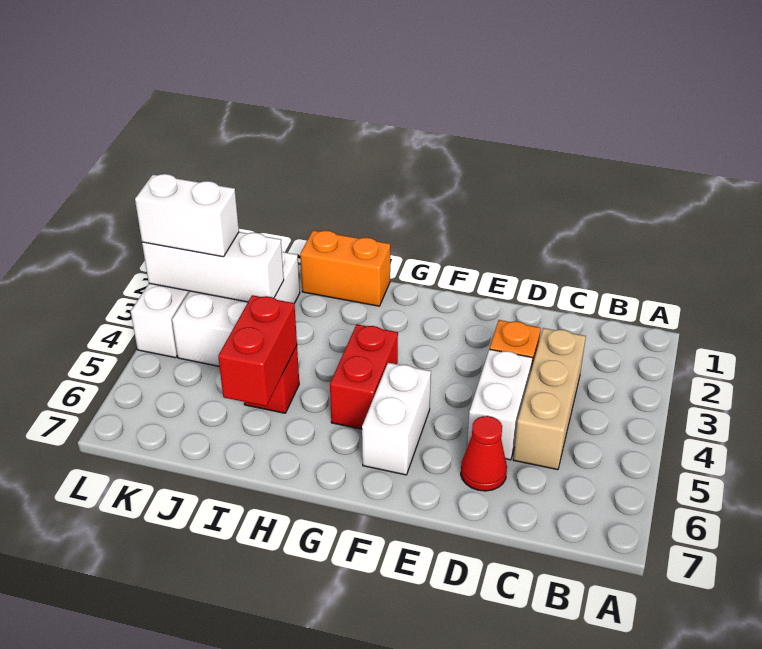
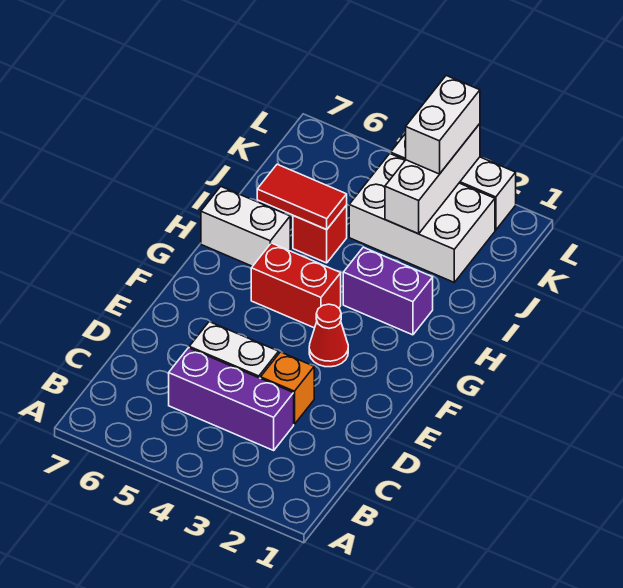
tan 1x3 brick [513,328,586,470] -> purple 1x3 brick [169,348,294,450]
red 1x1 cone [461,416,507,491] -> red 1x1 cone moved to [309,304,348,367]
white 1x2 brick [362,363,431,475] -> white 1x2 brick moved to [201,187,290,266]
orange 1x2 brick [300,230,390,306] -> none
none -> purple 1x2 brick [343,247,433,335]
red 1x2 brick [218,295,297,406] -> red 1x2 tile [257,164,347,230]

